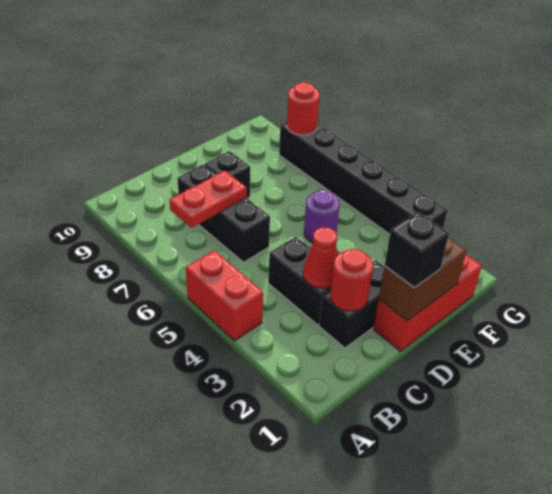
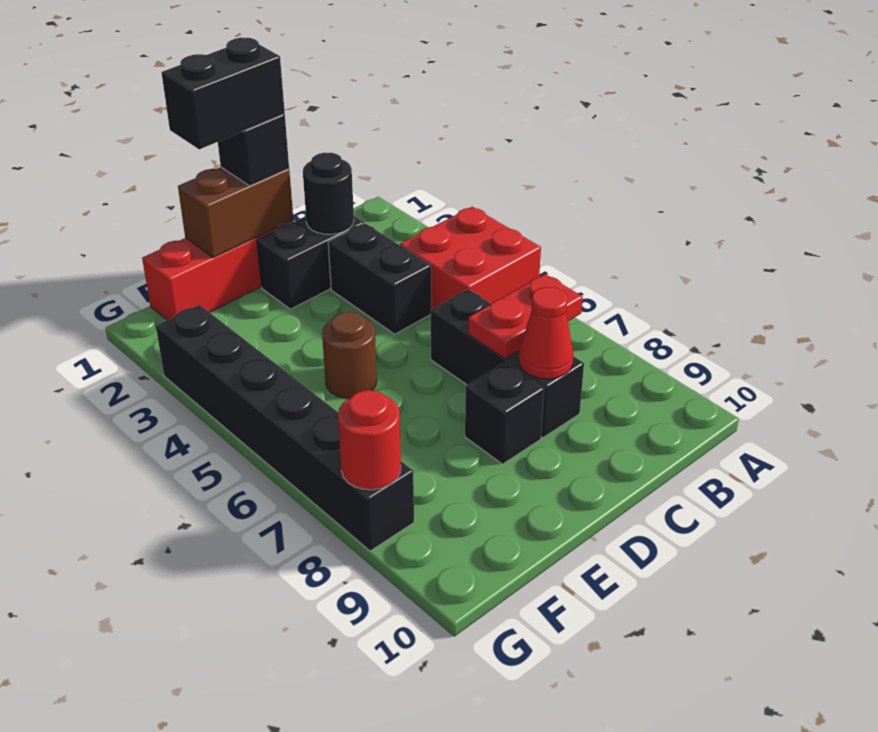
red 1x2 brick [186,250,263,341] -> red 2x2 brick [400,207,541,309]
red 1x1 round brick [330,249,373,311] -> black 1x1 round brick [303,153,354,234]
red 1x1 cone [303,227,338,289] -> red 1x1 cone moved to [519,287,573,379]
none -> black 1x2 brick [161,38,285,149]
purple 1x1 round brick [304,190,340,243] -> brown 1x1 round brick [322,312,377,398]

